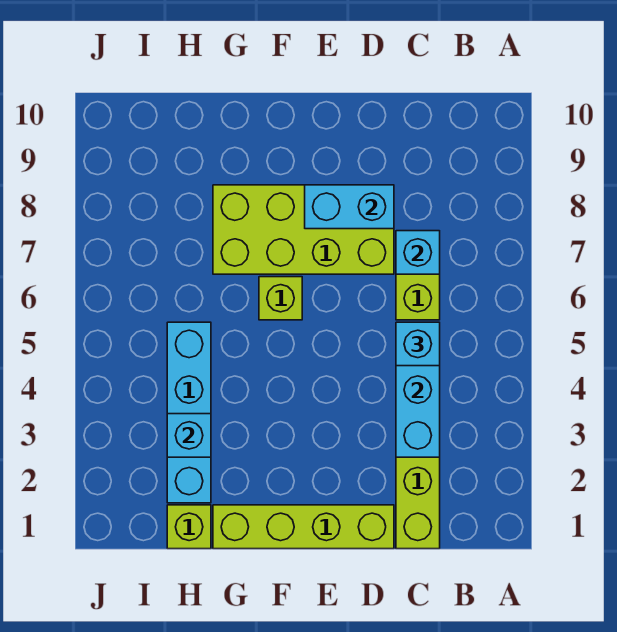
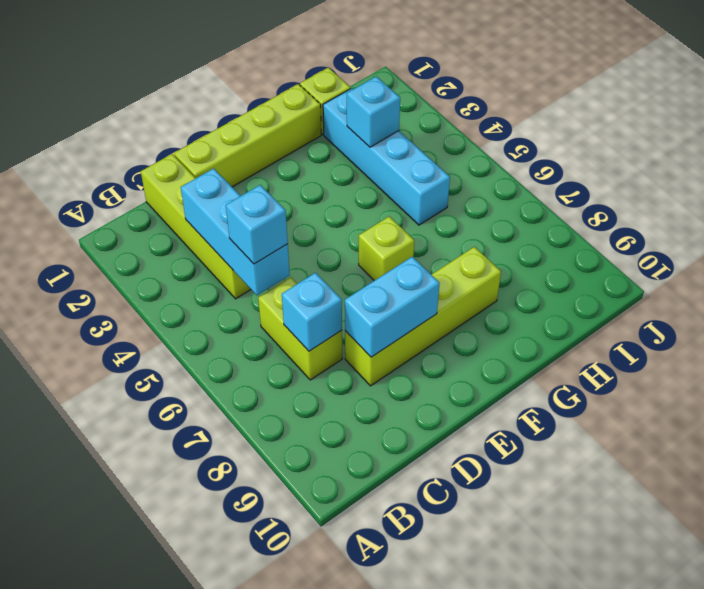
lime 2x4 brick [213,185,394,274] -> lime 1x4 brick [345,247,501,386]

